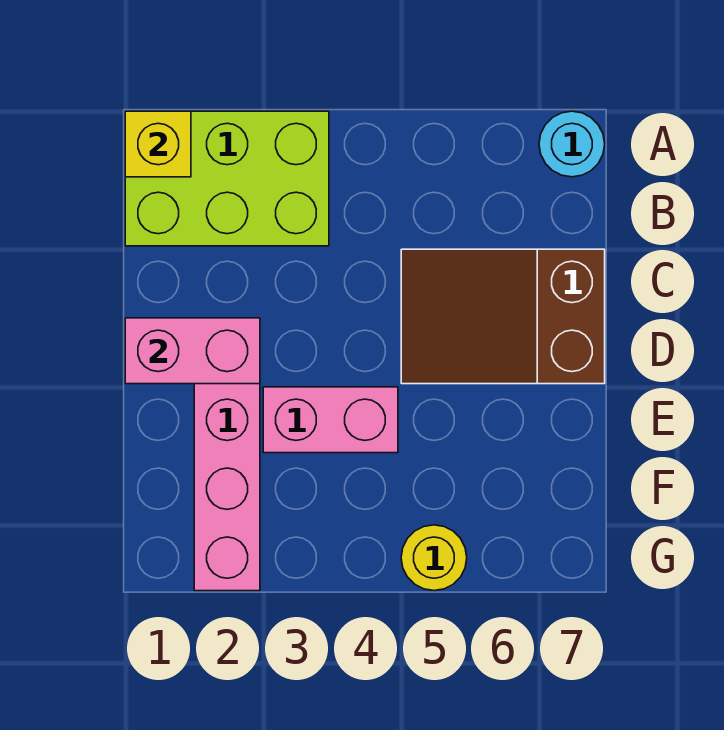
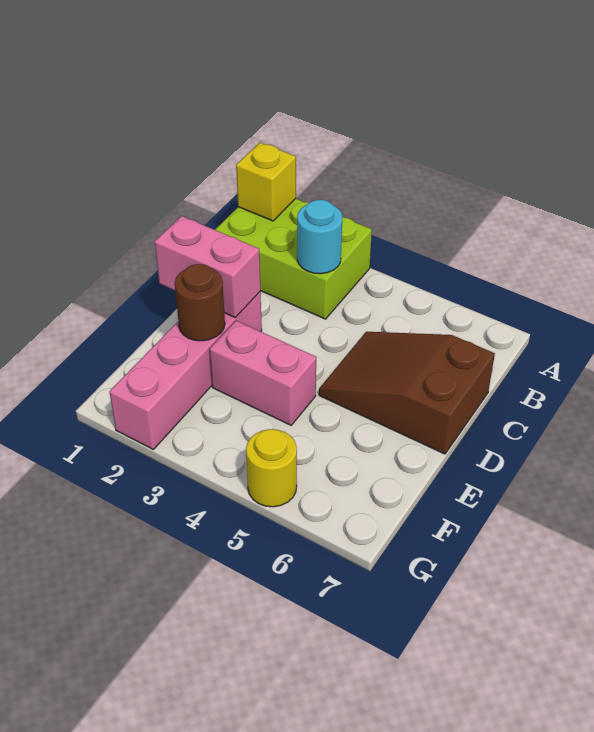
cyan 1x1 round brick [539,111,605,177] -> cyan 1x1 round brick moved to [297,200,343,274]
none -> brown 1x1 round brick [175,264,225,341]

